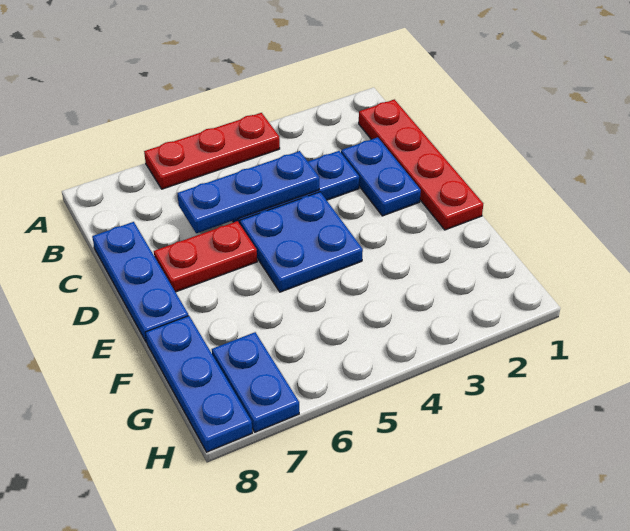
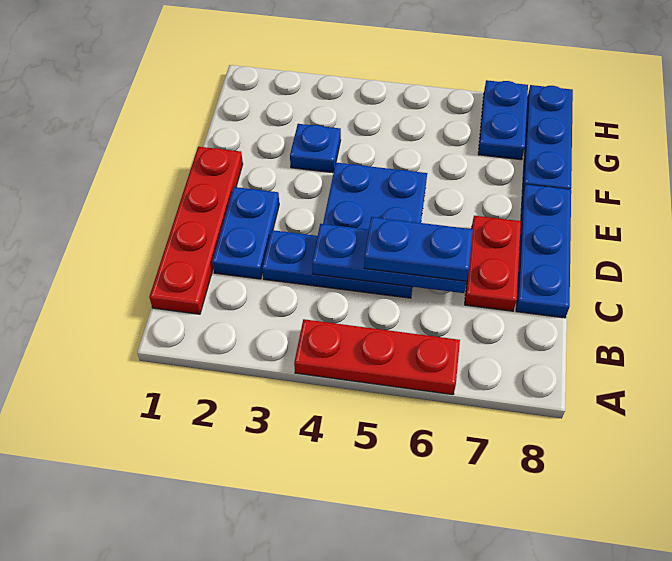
none -> blue 1x2 plate [364,217,473,281]
red 1x2 plate [154,221,257,292] -> red 1x2 plate turned to [465,216,521,311]
none -> blue 1x1 plate [290,124,341,173]

